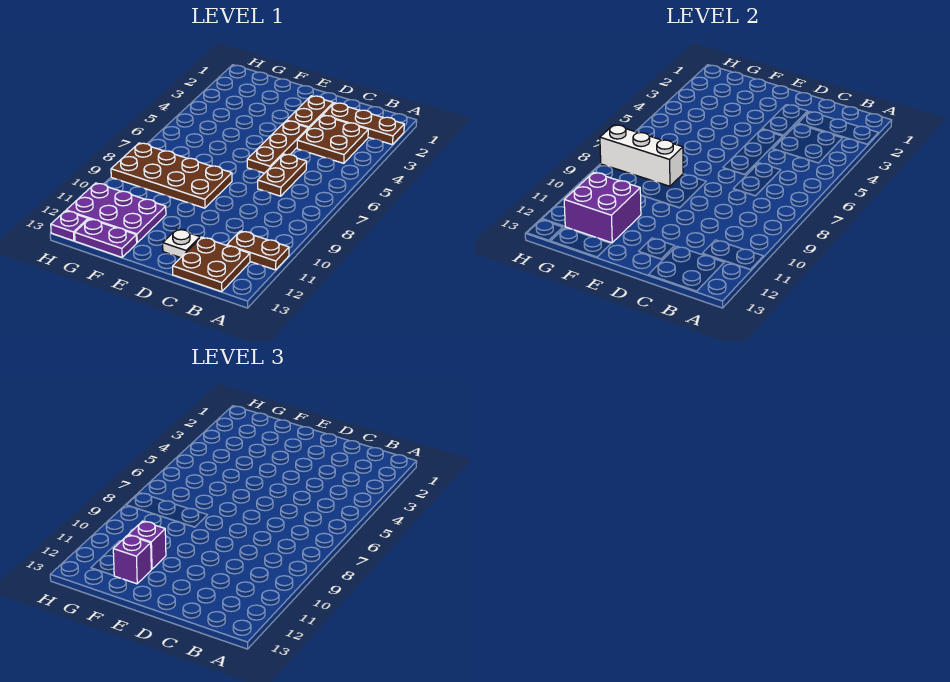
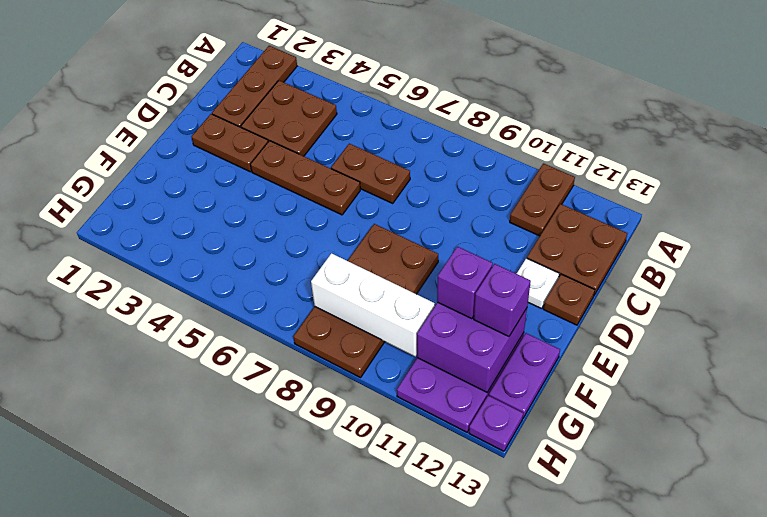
none -> brown 1x1 plate [543,274,595,325]
white 1x3 brick [600,125,683,186] -> white 1x3 brick turned to [311,253,435,356]

